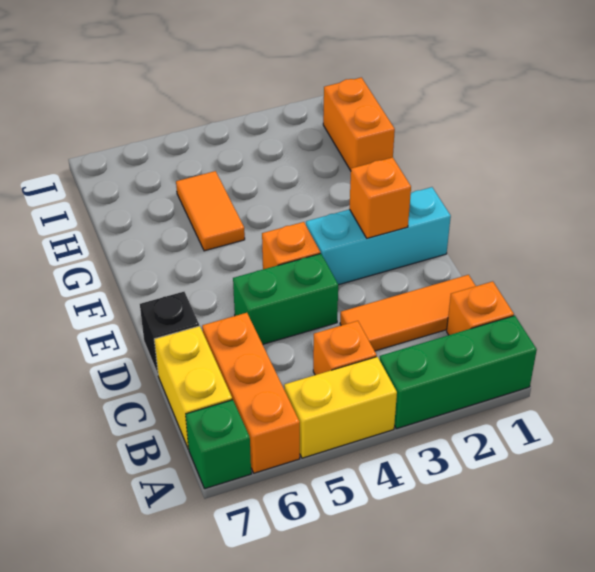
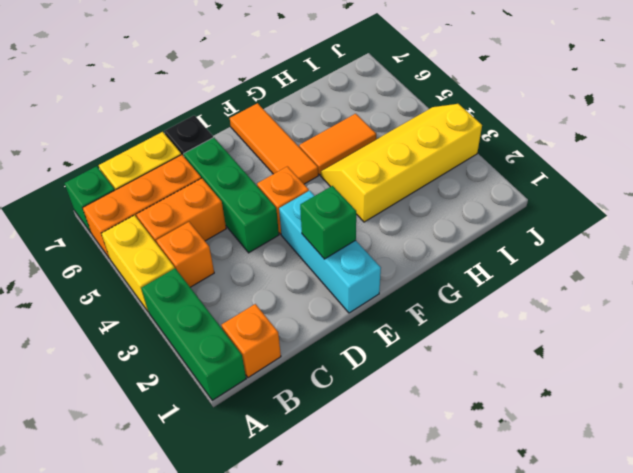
orange 1x3 tile [340,275,476,351] -> orange 1x3 tile moved to [230,103,318,184]
green 1x2 brick [233,253,338,344] -> green 1x3 brick [184,137,279,253]
orange 1x1 brick [349,157,411,238] -> green 1x1 brick [300,186,356,259]
none -> yellow 2x4 slope [321,104,482,222]
orange 1x2 brick [323,77,395,171] -> orange 1x2 brick moved to [136,178,226,244]

